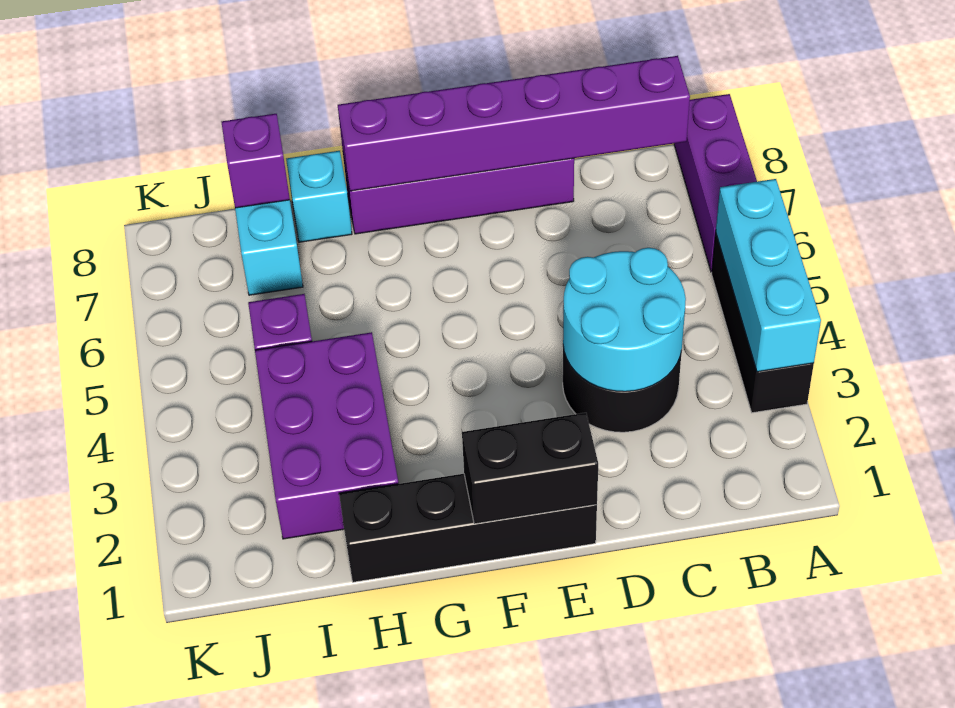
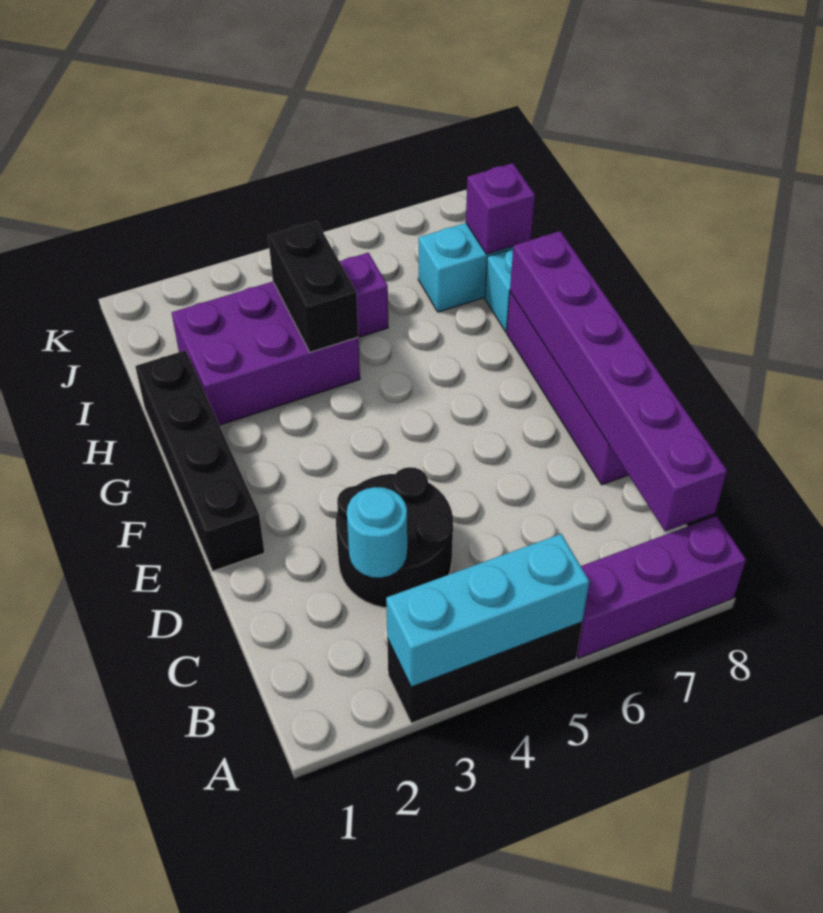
cyan 2x2 round brick [563,248,686,392] -> cyan 1x1 round brick [347,487,407,578]
black 1x2 brick [462,413,598,524] -> black 1x2 brick moved to [268,221,358,352]

